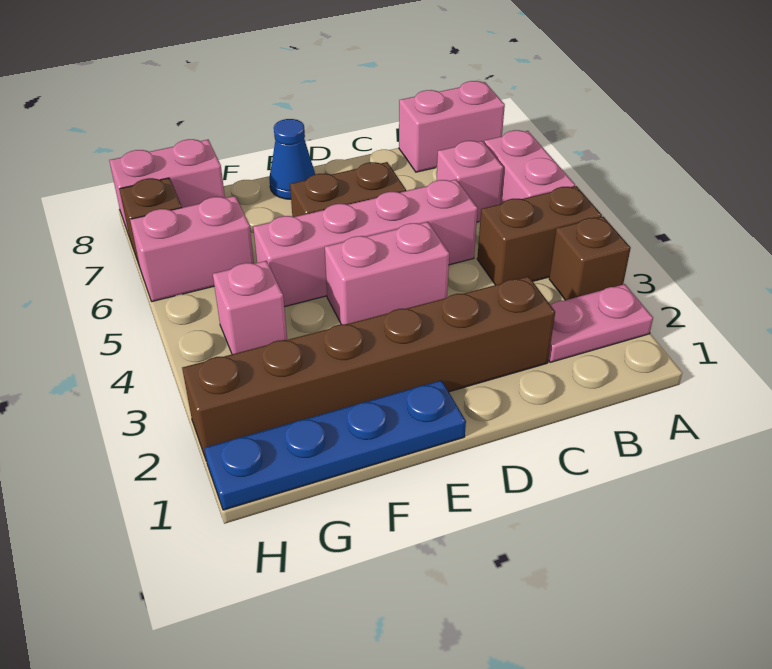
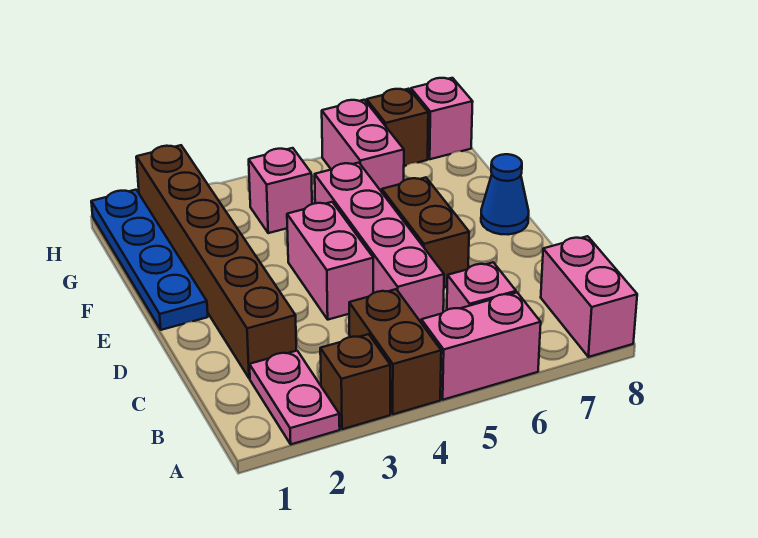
pink 1x2 brick [109,139,225,235] -> pink 1x1 brick [411,78,473,159]

